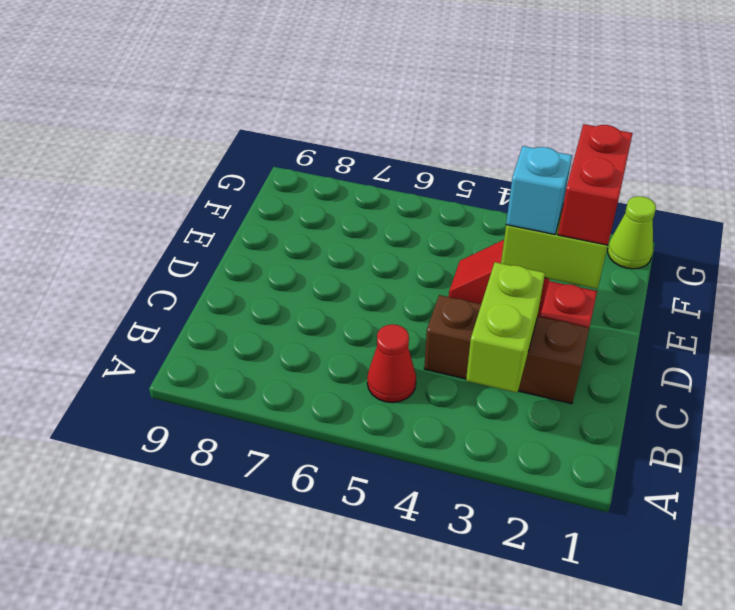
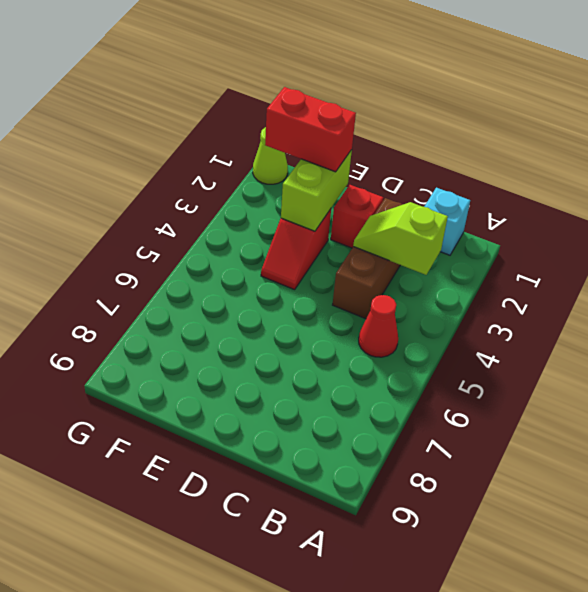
lime 1x2 brick [466,262,545,393] -> lime 1x2 slope [353,202,448,275]
cyan 1x1 brick [506,146,572,234] -> cyan 1x1 brick moved to [424,188,470,255]

